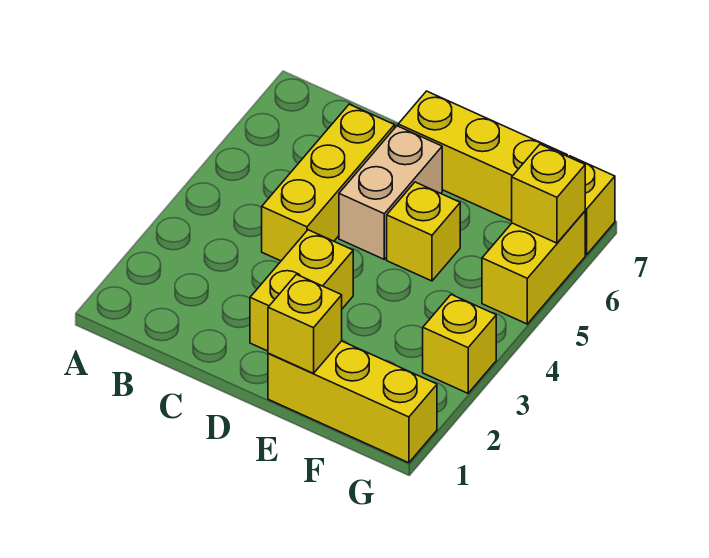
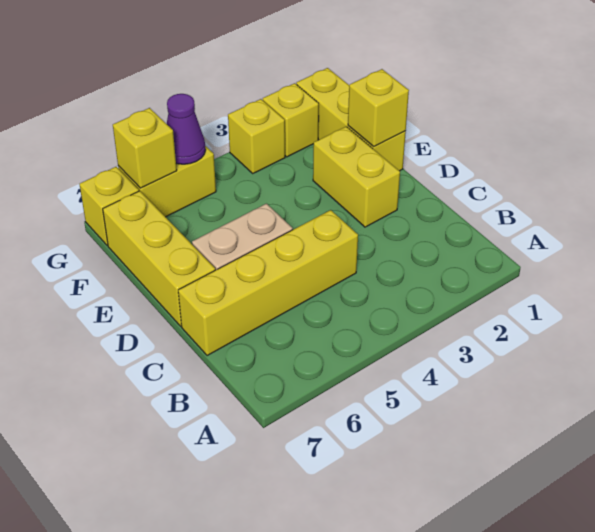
yellow 1x3 brick [262,104,395,261] -> yellow 1x4 brick [178,210,358,356]
yellow 1x2 brick [250,230,353,351] -> yellow 1x2 brick turned to [313,127,400,227]
yellow 1x1 brick [387,182,460,281] -> yellow 1x1 brick moved to [263,83,319,157]
none -> purple 1x1 cone [167,94,206,164]

